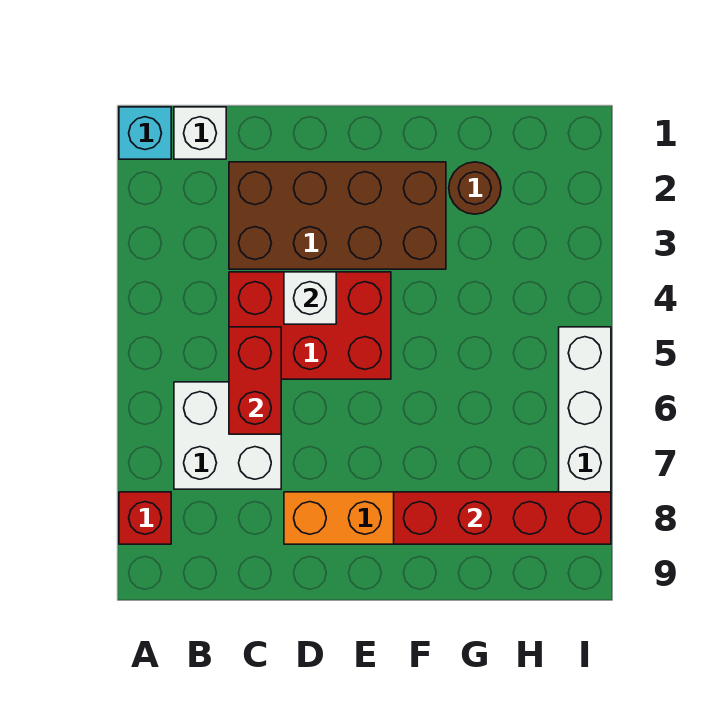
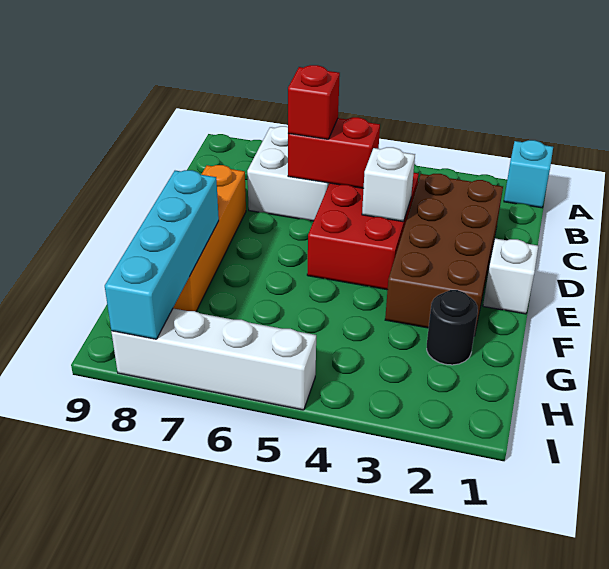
red 1x1 brick [119,492,171,544] -> red 1x1 brick moved to [288,65,340,139]
white 1x1 brick [174,107,226,159] -> white 1x1 brick moved to [483,238,538,314]
red 1x4 brick [394,492,611,544] -> cyan 1x4 brick [105,170,219,339]
brown 1x1 round brick [449,162,501,214] -> black 1x1 round brick [427,290,478,365]

